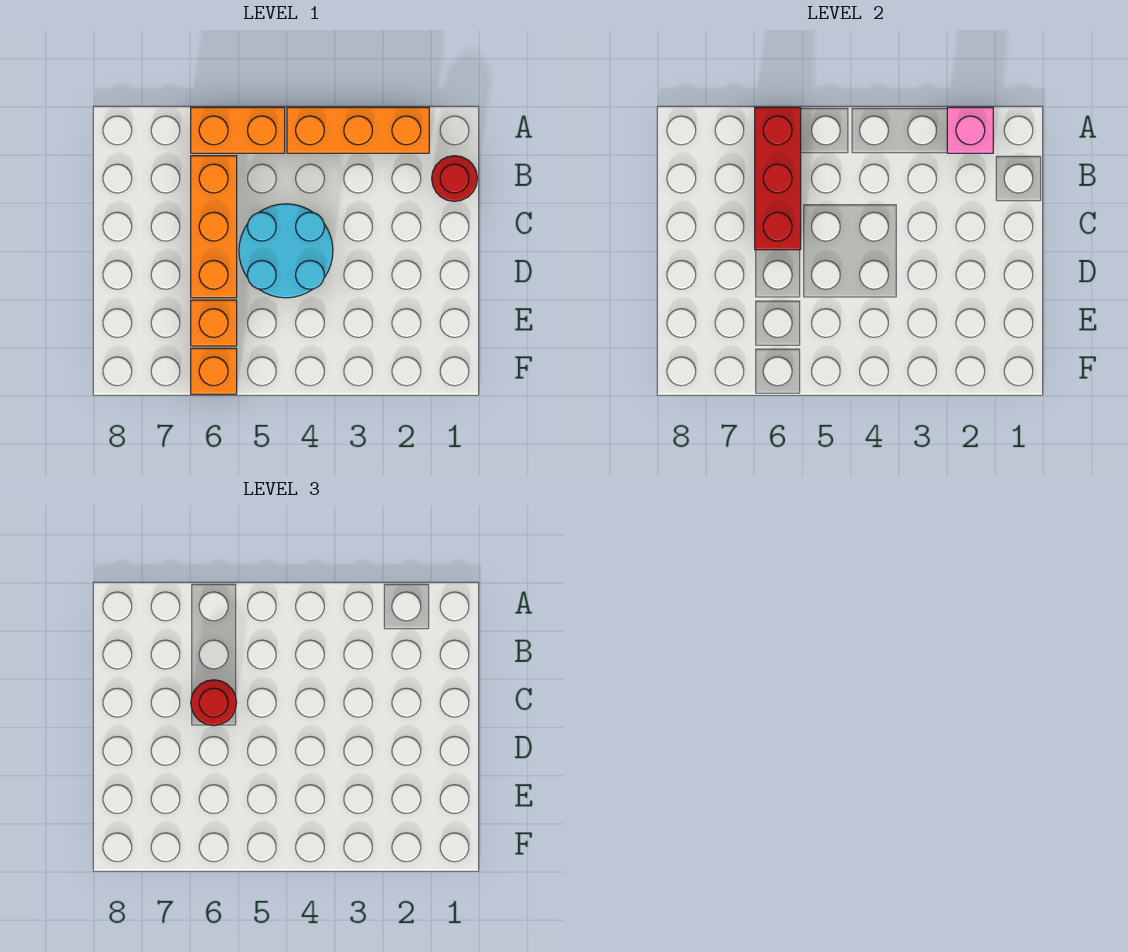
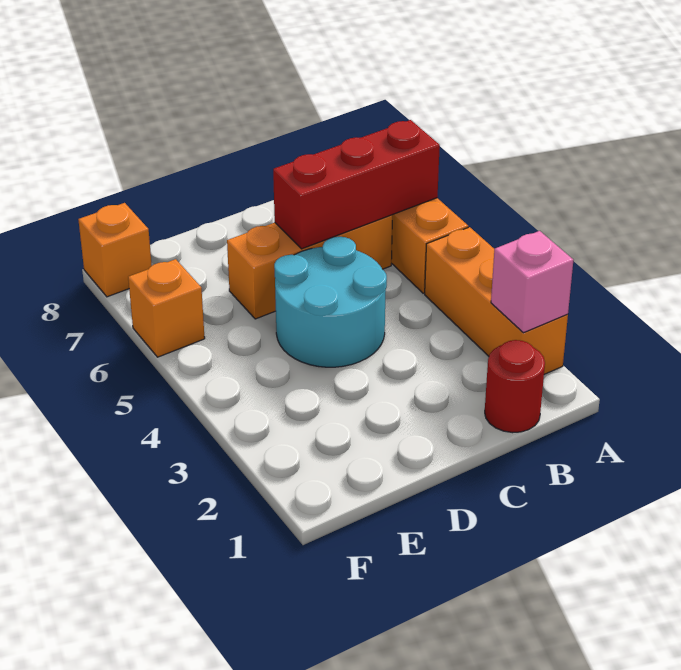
red 1x1 round brick [191,680,237,726] -> none
orange 1x1 brick [191,300,237,346] -> orange 1x1 brick moved to [78,203,152,297]

